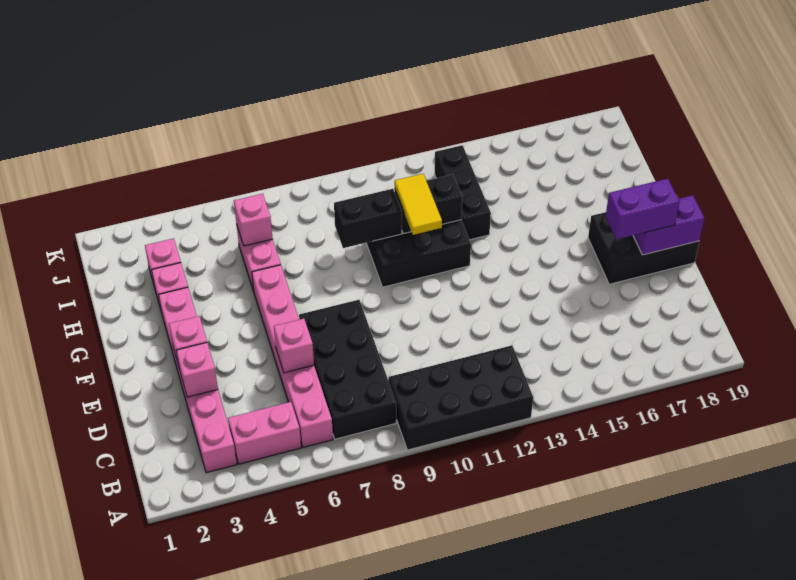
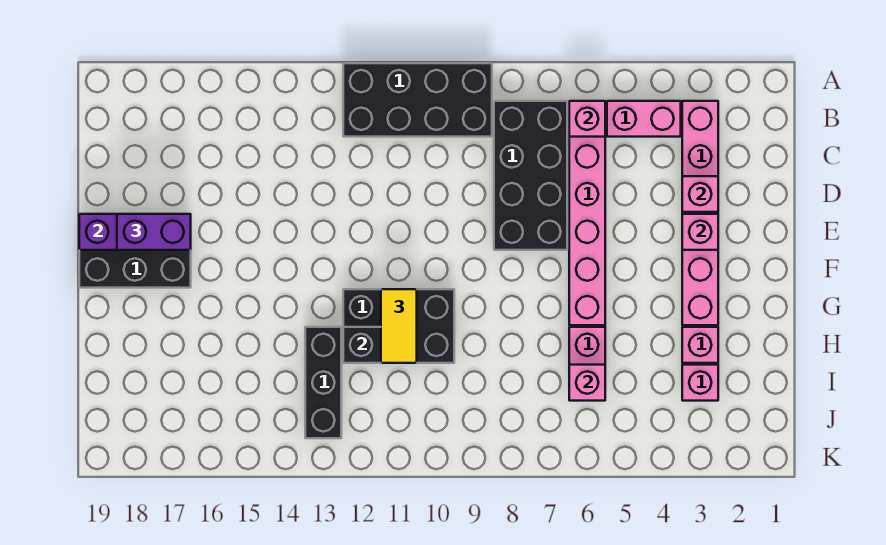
pink 1x1 brick [274,319,314,373] -> pink 1x1 brick moved to [569,101,605,137]
black 1x2 brick [334,189,402,248] -> none

